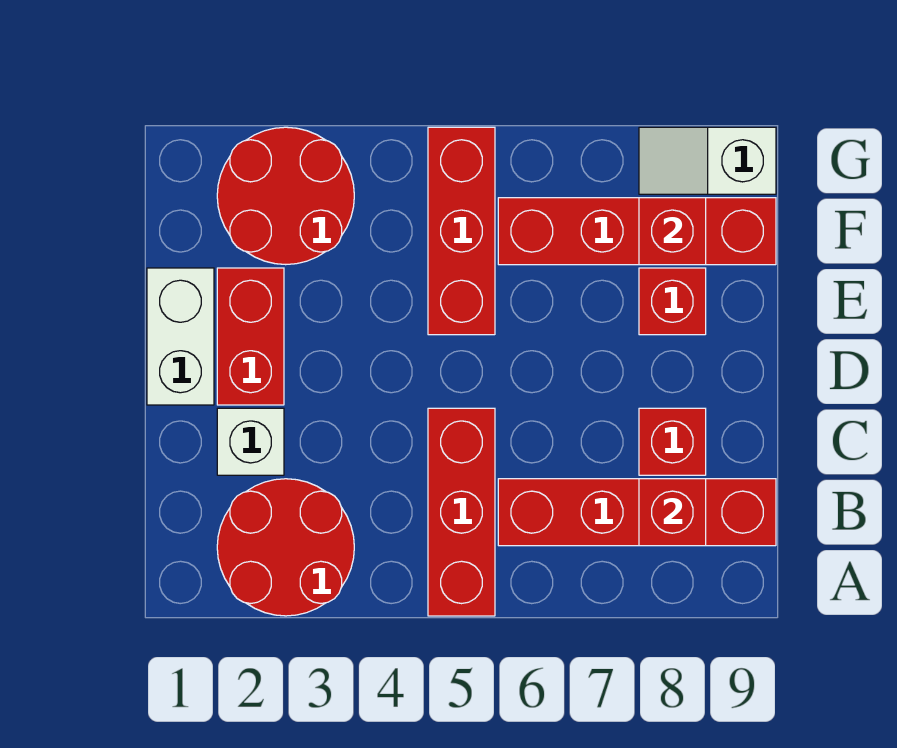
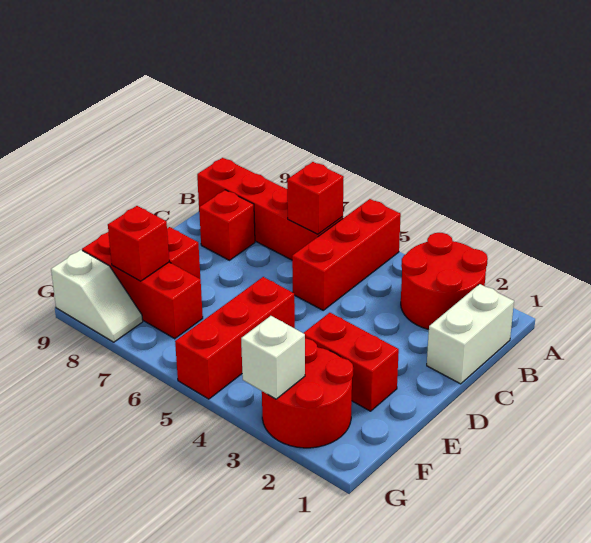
red 1x1 brick [639,479,706,546] -> red 1x1 brick moved to [287,162,344,234]
white 1x1 brick [217,408,284,475] -> white 1x1 brick moved to [241,316,305,399]
white 1x2 brick [147,268,214,405] -> white 1x2 brick moved to [427,284,514,384]
red 1x2 brick [217,268,284,405] -> red 1x2 brick turned to [304,313,399,411]
red 1x4 brick [498,198,776,265] -> red 1x3 brick [82,232,203,339]

